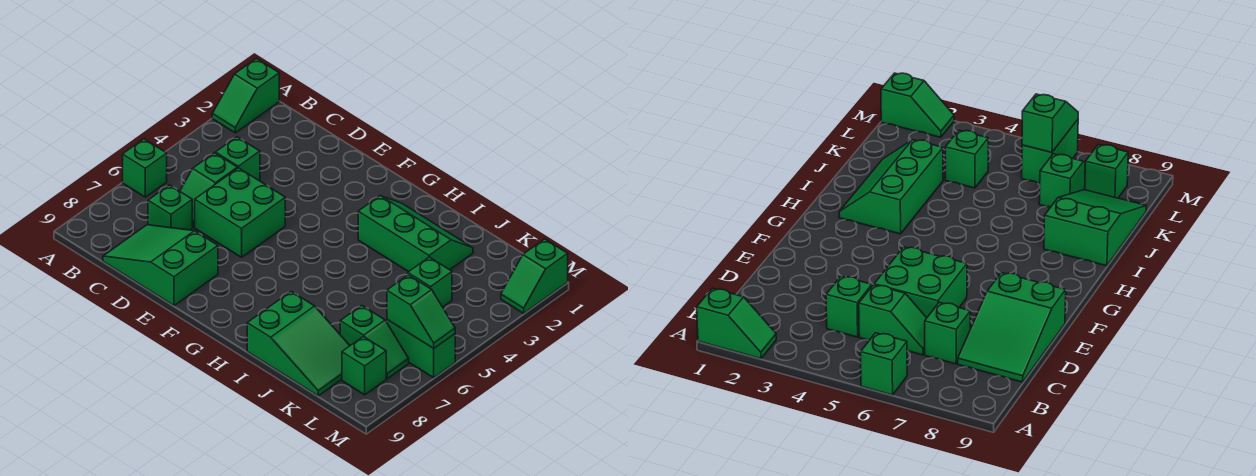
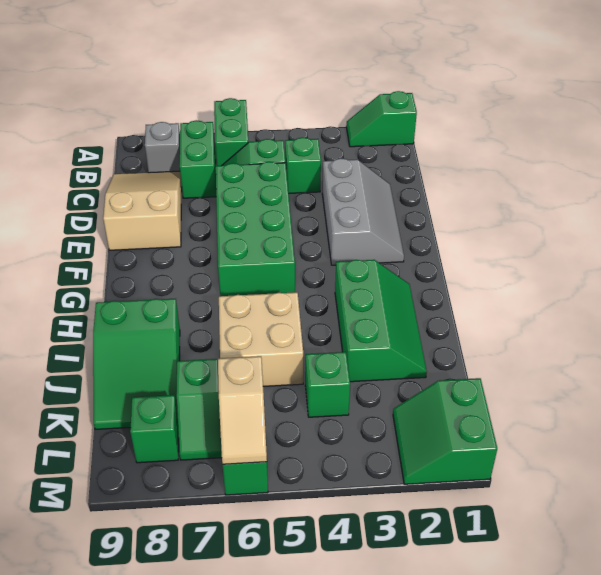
green 1x1 brick [123,139,167,197] -> green 1x2 brick [214,98,249,166]
none -> grey 1x1 brick [145,122,180,173]
green 1x1 brick [148,185,192,230] -> green 1x2 brick [180,120,216,198]
green 2x3 slope [103,225,218,306] -> tan 2x3 slope [103,171,182,250]
none -> grey 2x3 slope [322,158,404,265]
green 2x2 brick [195,168,285,257] -> green 2x4 brick [216,162,295,296]
none -> tan 2x2 brick [219,292,303,386]
green 1x2 slope [387,275,455,348] -> tan 1x2 slope [218,356,267,464]
green 1x2 slope [501,239,568,313] -> green 2x2 slope [393,378,497,484]

